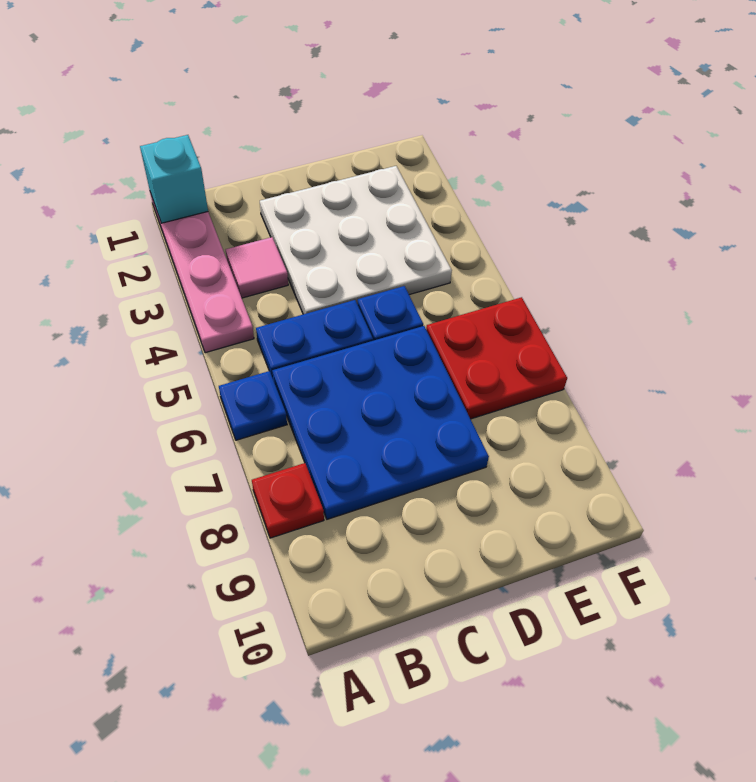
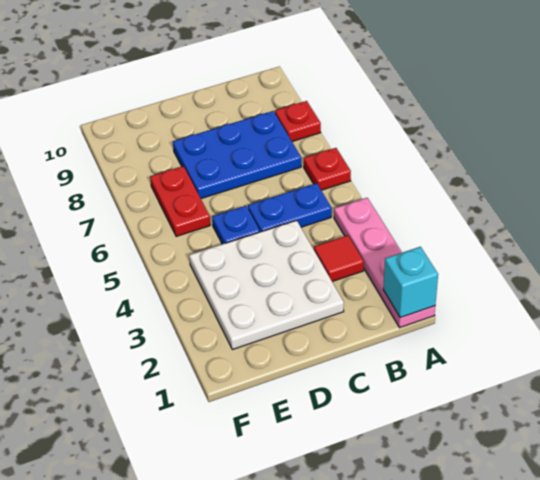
blue 1x1 plate [219,371,287,440] -> red 1x1 plate [304,148,351,190]
pink 1x1 tile [226,237,288,298] -> red 1x1 tile [314,235,364,282]
blue 3x3 plate [272,326,489,519] -> blue 2x3 plate [173,111,301,199]
red 2x2 plate [426,297,567,419] -> red 1x2 plate [150,166,210,237]

